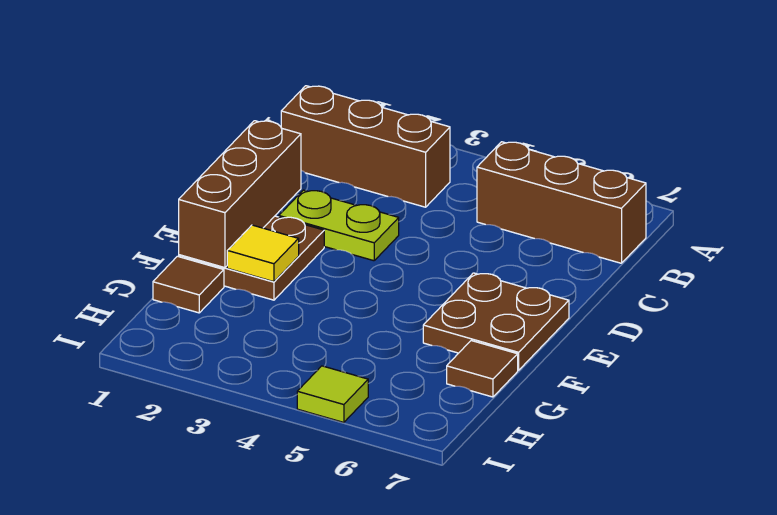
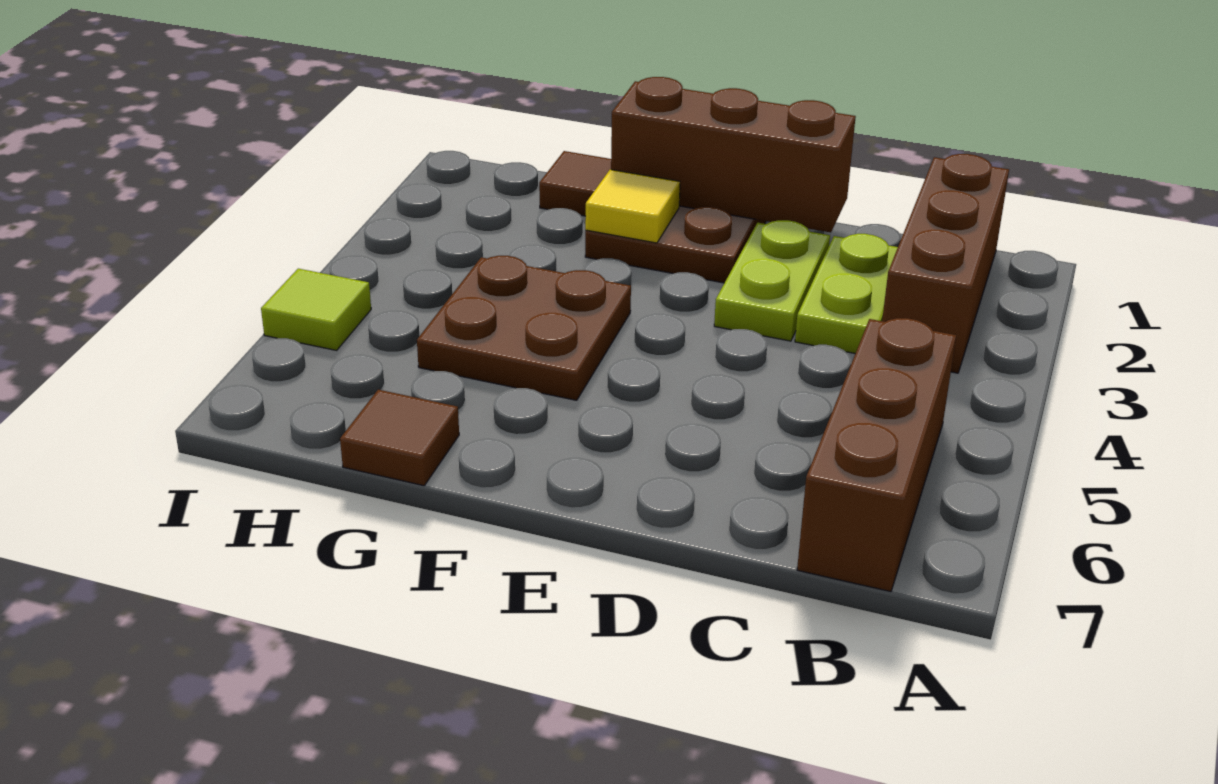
none -> lime 1x2 plate [795,234,898,353]
brown 2x2 plate [423,273,569,370] -> brown 2x2 plate moved to [417,256,631,400]

